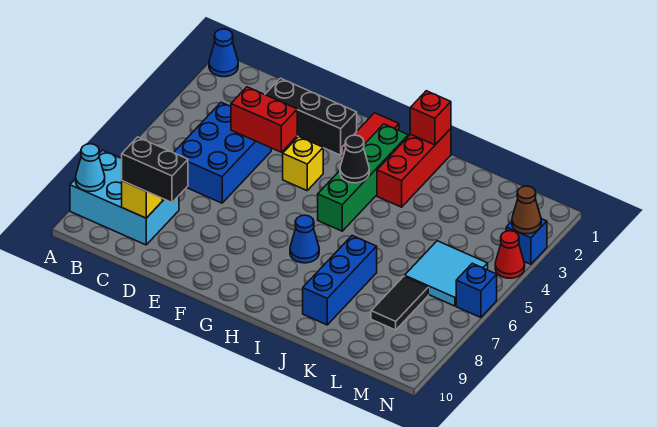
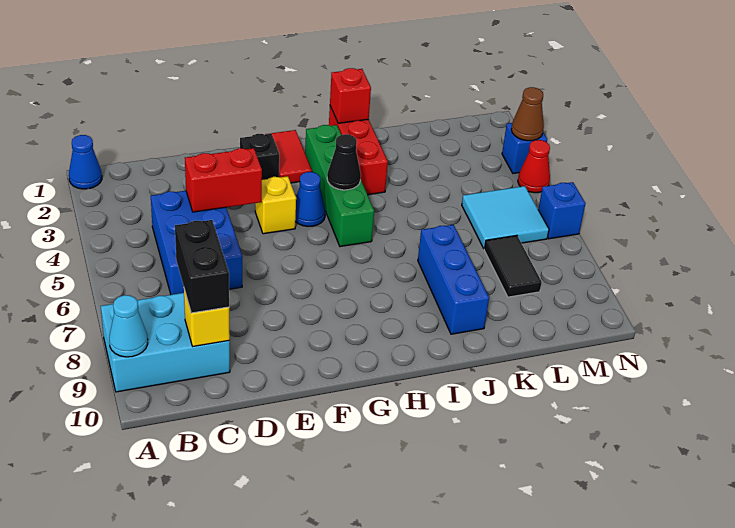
black 1x2 brick [122,137,188,202] -> black 1x2 brick turned to [175,220,229,313]
black 1x3 brick [265,78,357,155] -> black 1x1 brick [240,134,279,180]
blue 1x1 cone [290,215,319,263] -> blue 1x1 cone moved to [295,172,325,226]

